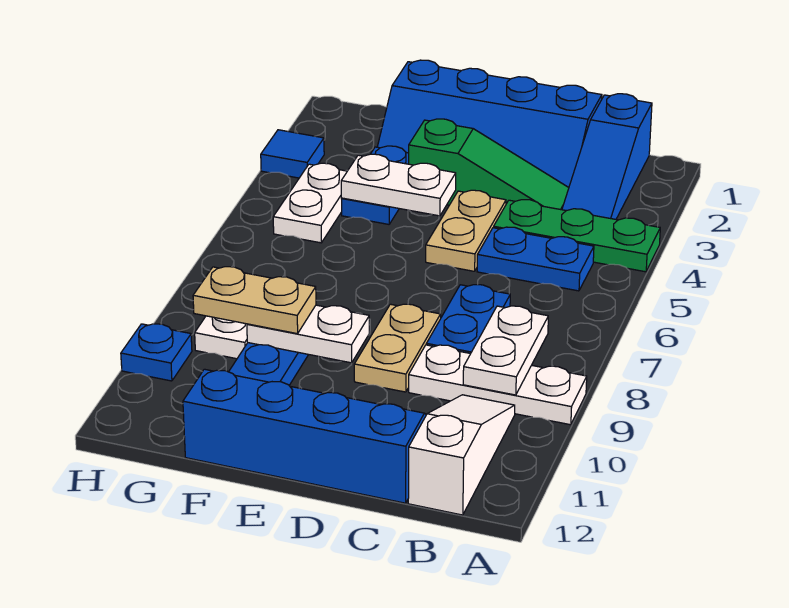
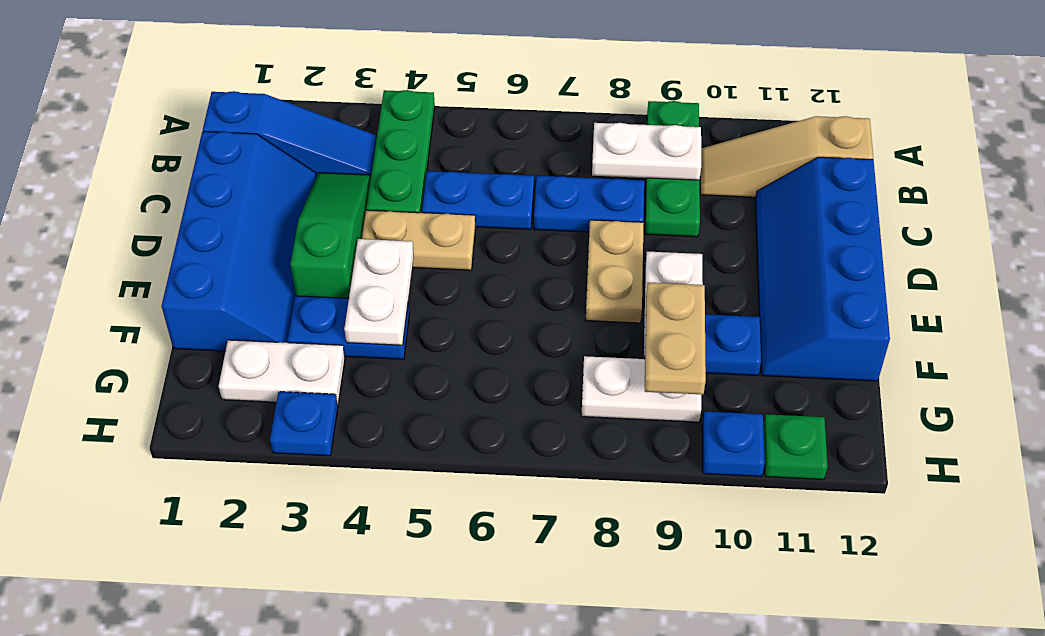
white 1x3 plate [409,345,587,425] -> green 1x3 plate [645,101,700,237]
blue 1x2 plate [477,227,594,291] -> blue 1x2 plate turned to [422,171,534,229]
white 1x3 slope [408,395,515,515] -> tan 1x3 slope [700,116,873,197]
tan 1x2 plate [354,304,441,392] -> tan 1x2 plate turned to [586,220,644,323]
white 1x2 plate [273,163,347,243] -> white 1x2 plate moved to [219,340,345,405]
blue 1x1 tile [261,130,324,178] -> blue 1x1 plate [270,392,338,456]
none -> green 1x1 plate [763,414,828,480]

